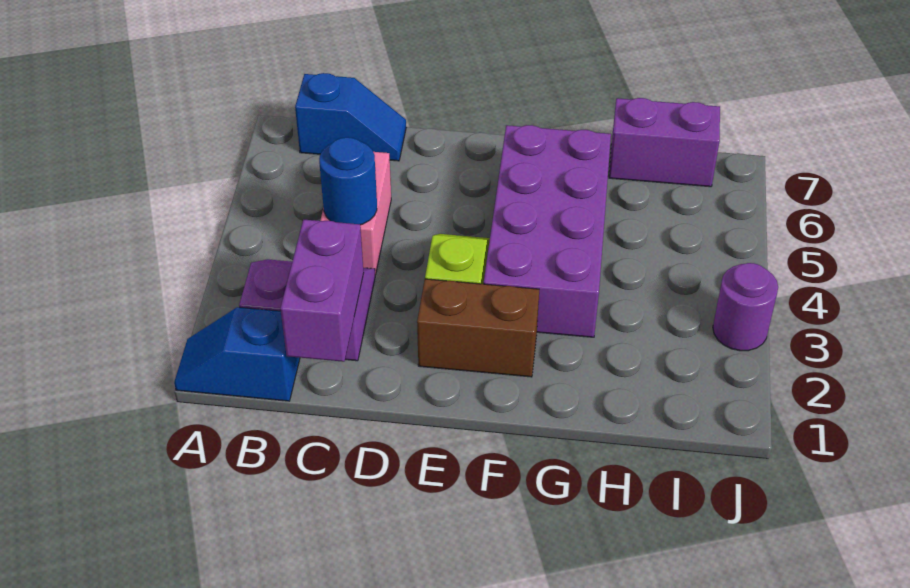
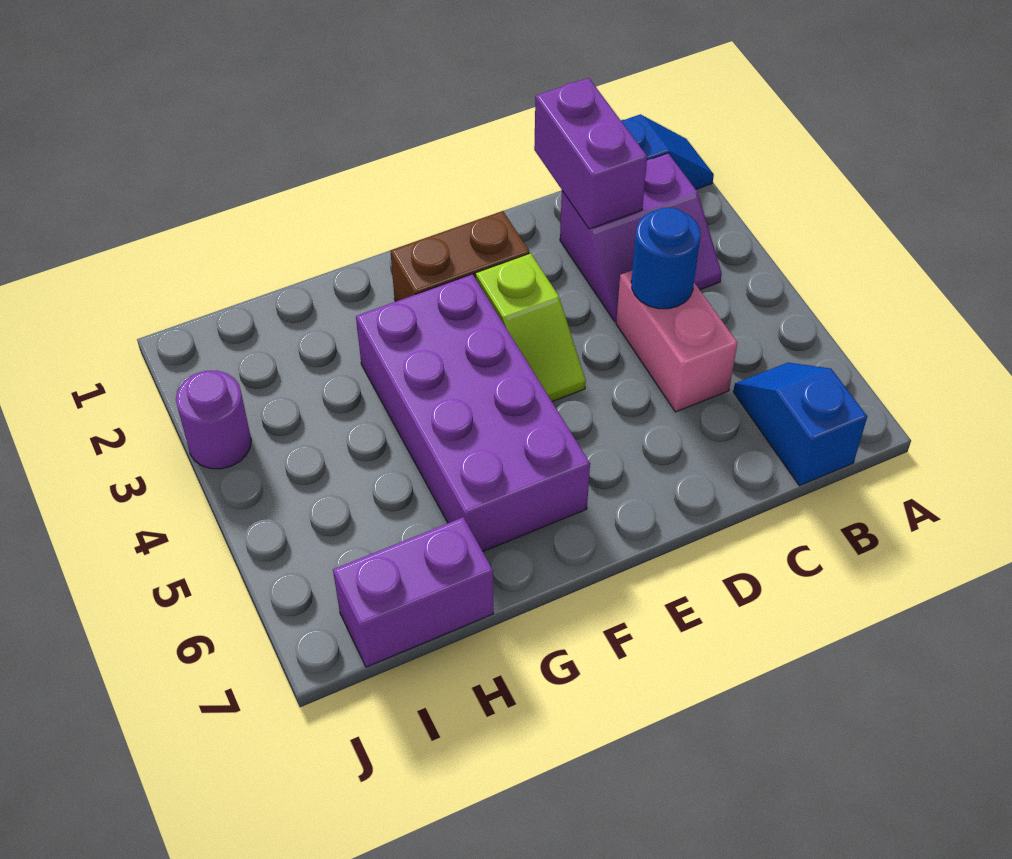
blue 1x2 slope [295,73,406,161] -> blue 1x2 slope turned to [733,363,867,486]

